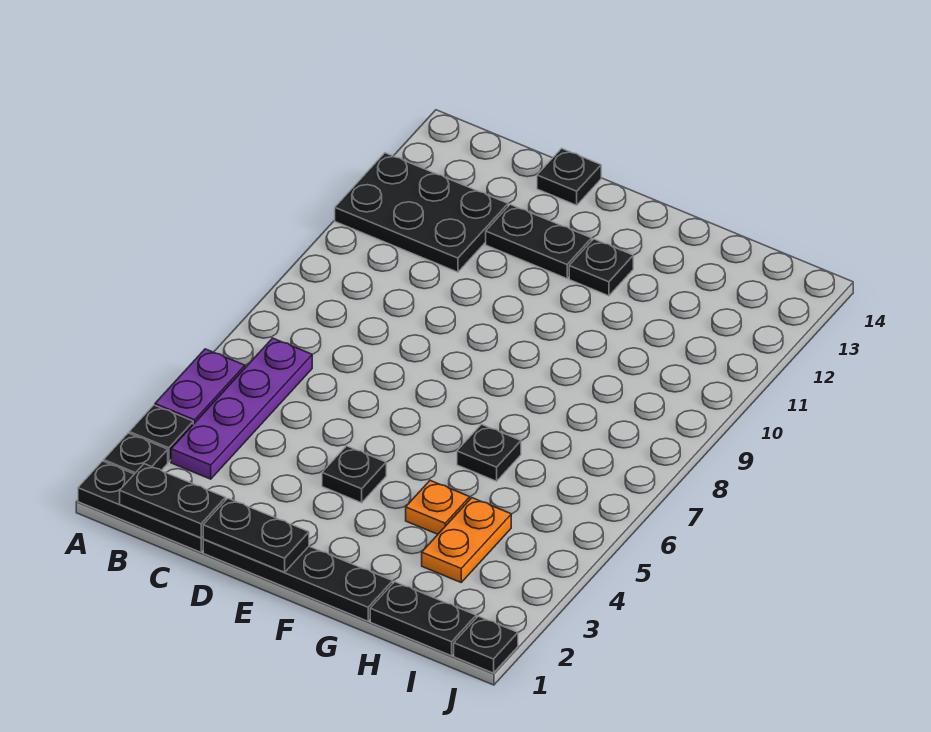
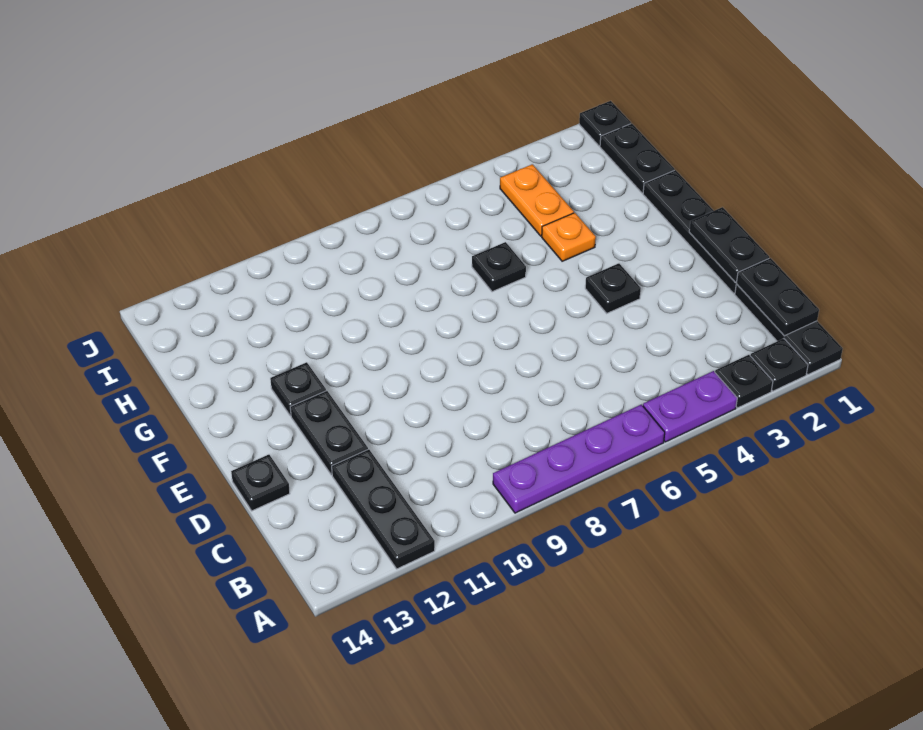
black 2x3 plate [335,153,508,272] -> black 1x3 plate [332,449,435,569]
purple 1x4 plate [171,338,312,479] -> purple 1x4 plate moved to [493,405,665,513]
orange 1x2 plate [422,498,511,582] -> orange 1x2 plate turned to [500,164,574,236]

